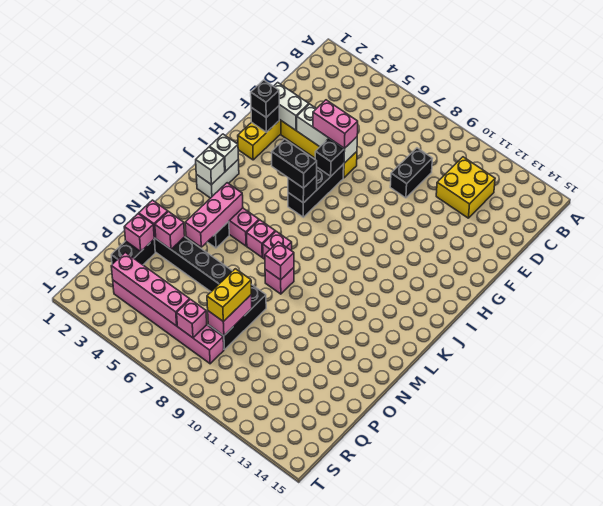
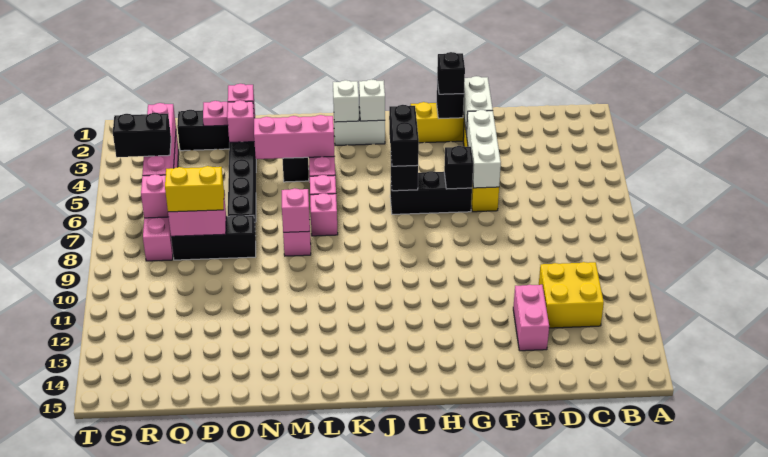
black 1x2 brick [390,148,433,198] -> black 1x2 brick moved to [113,113,171,157]
pink 1x2 brick [313,100,358,149] -> pink 1x2 brick moved to [513,285,549,351]
pink 1x1 brick [124,214,154,251] -> pink 1x1 plate [203,101,228,126]

